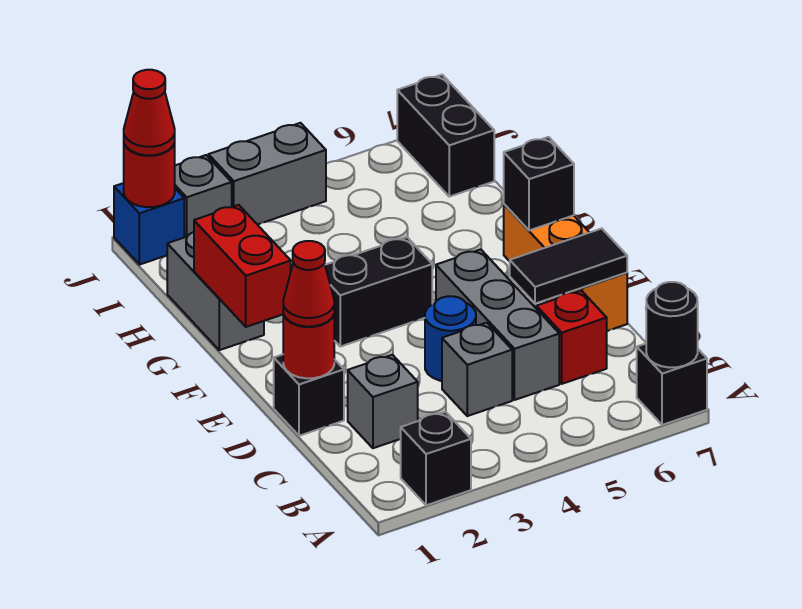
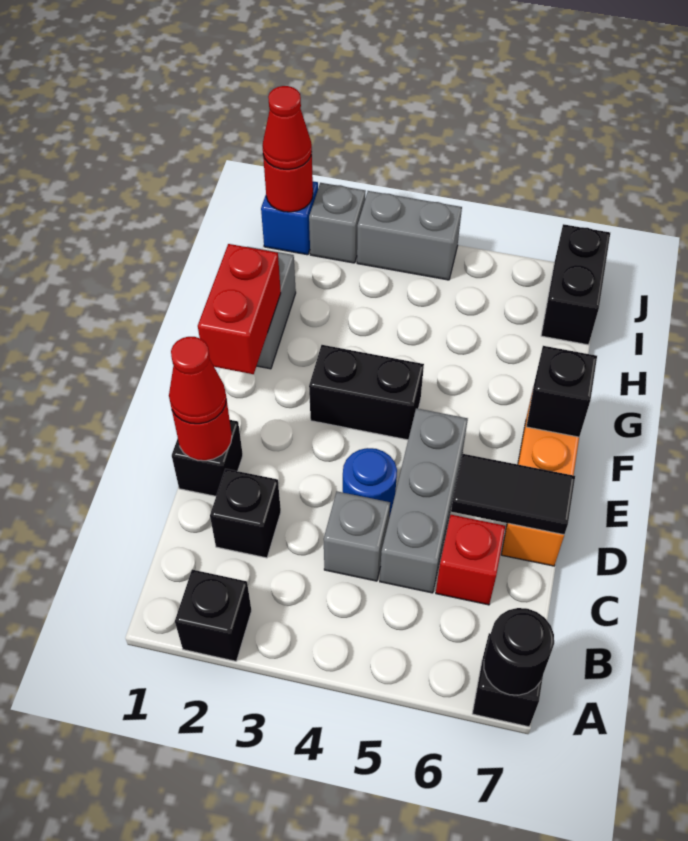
grey 1x1 brick [348,355,418,448] -> black 1x1 brick [210,469,281,558]

